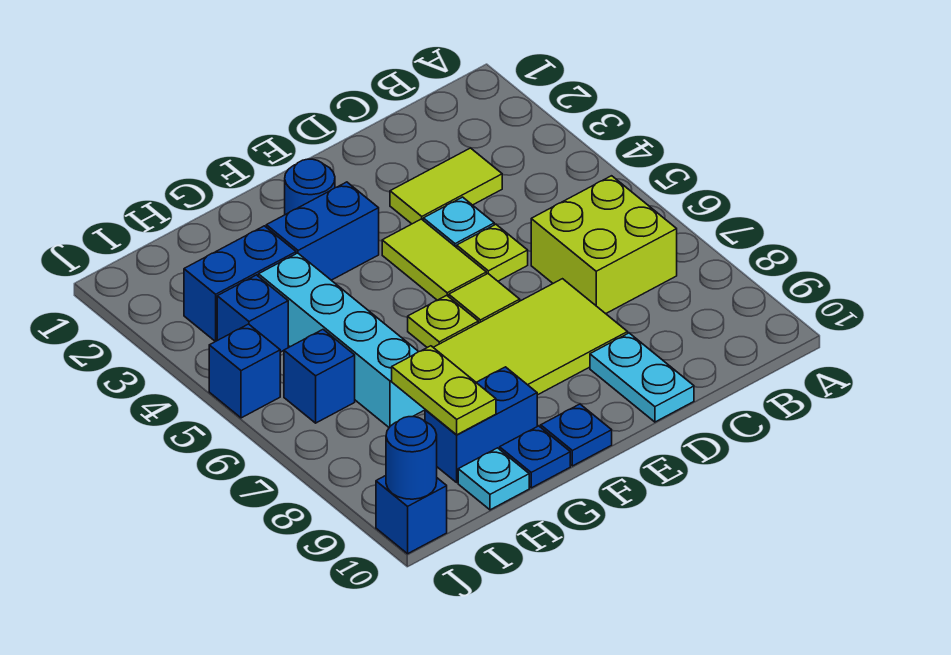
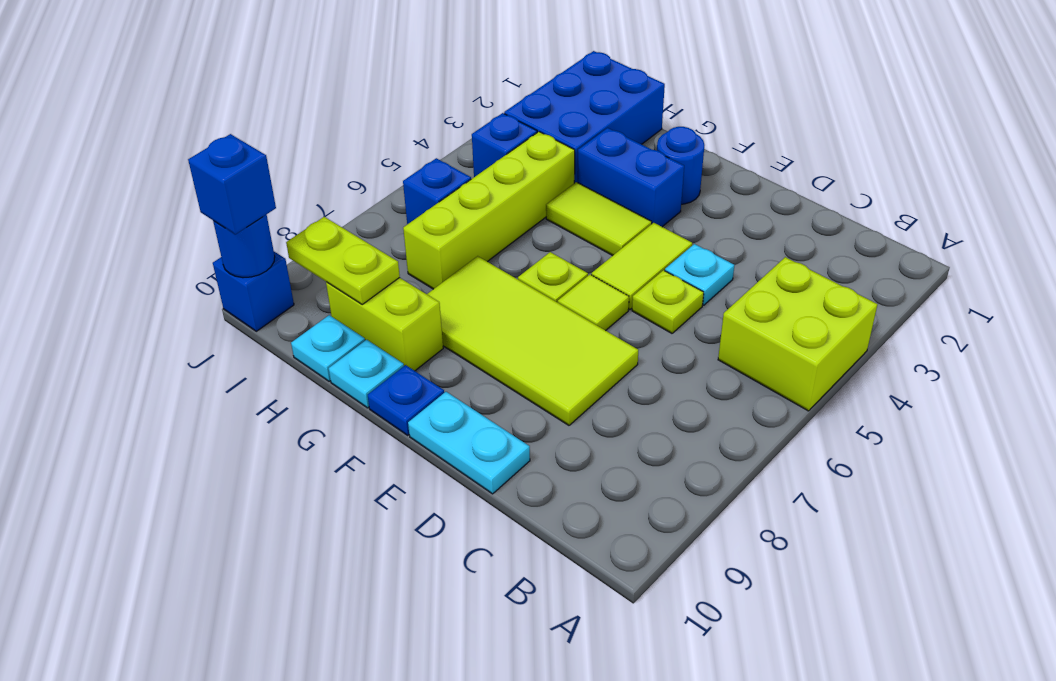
lime 2x2 brick [531,176,677,314] -> lime 2x2 brick moved to [718,257,877,411]
lime 1x2 tile [390,148,502,224] -> lime 1x2 tile moved to [546,182,652,256]
cyan 1x2 plate [590,333,694,422] -> cyan 1x2 plate turned to [408,392,530,494]
blue 1x2 brick [425,367,537,482] -> lime 1x2 brick [326,278,443,371]
blue 1x1 plate [500,426,570,488] -> cyan 1x1 plate [329,340,404,408]
blue 1x2 brick [184,226,296,341] -> blue 2x3 brick [504,51,665,183]
cyan 1x4 brick [258,253,425,427] -> lime 1x4 brick [403,132,575,289]
lime 1x2 plate [392,346,496,435] -> lime 1x2 plate turned to [286,217,400,304]
blue 1x1 brick [209,324,280,418] -> blue 1x1 brick moved to [188,134,276,234]

